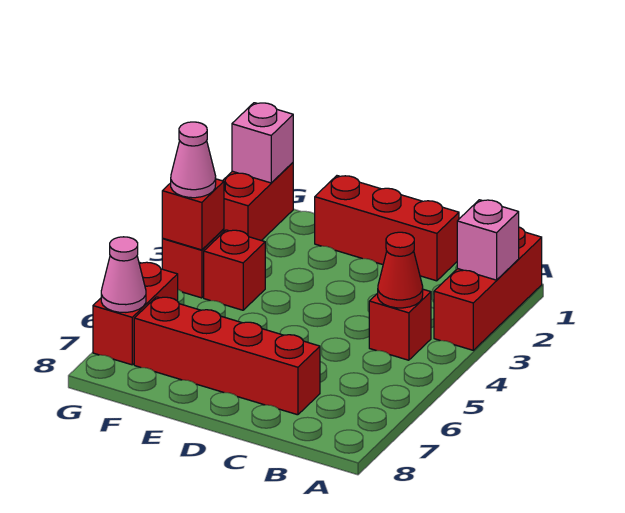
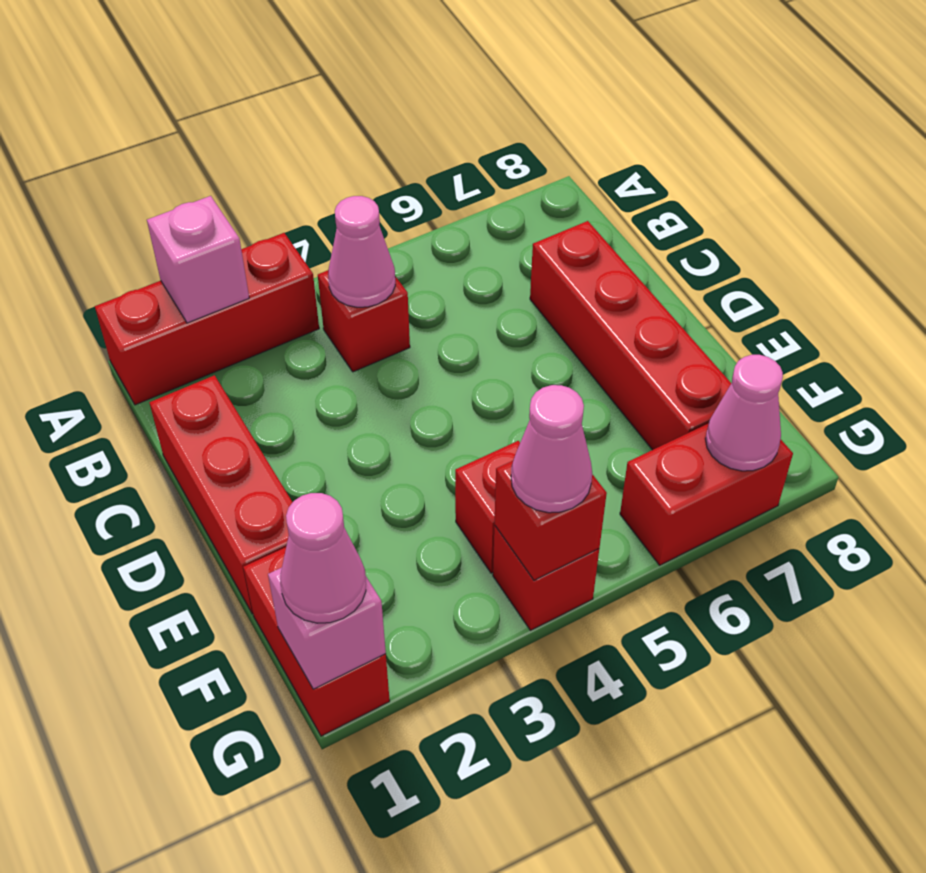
red 1x1 cone [378,232,423,308] -> pink 1x1 cone [328,196,395,307]
red 1x2 brick [223,163,293,240] -> red 1x2 brick turned to [243,547,390,736]
none -> pink 1x1 cone [280,493,366,623]

